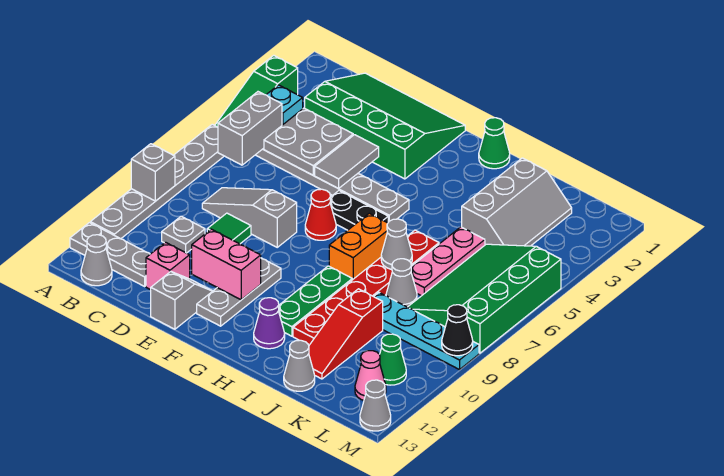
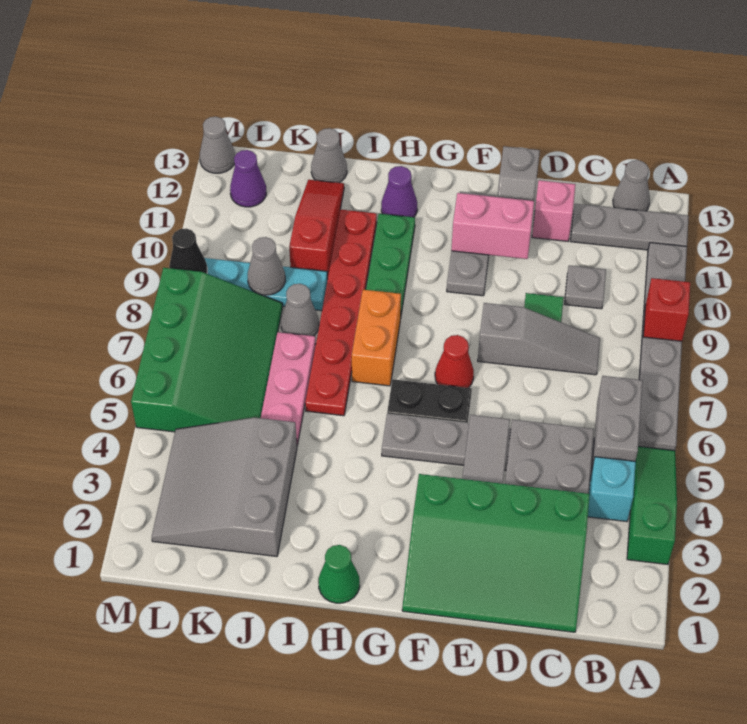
grey 1x1 brick [131,144,175,201] -> red 1x1 brick [643,278,690,341]
grey 1x1 cone [381,219,412,270] -> grey 1x1 cone moved to [248,237,285,295]
grey 2x3 slope [462,158,572,246] -> grey 3x3 slope [152,418,297,556]
green 1x1 cone [380,334,406,385] -> none
pink 1x1 cone [355,351,386,400] -> purple 1x1 cone [230,150,266,207]

